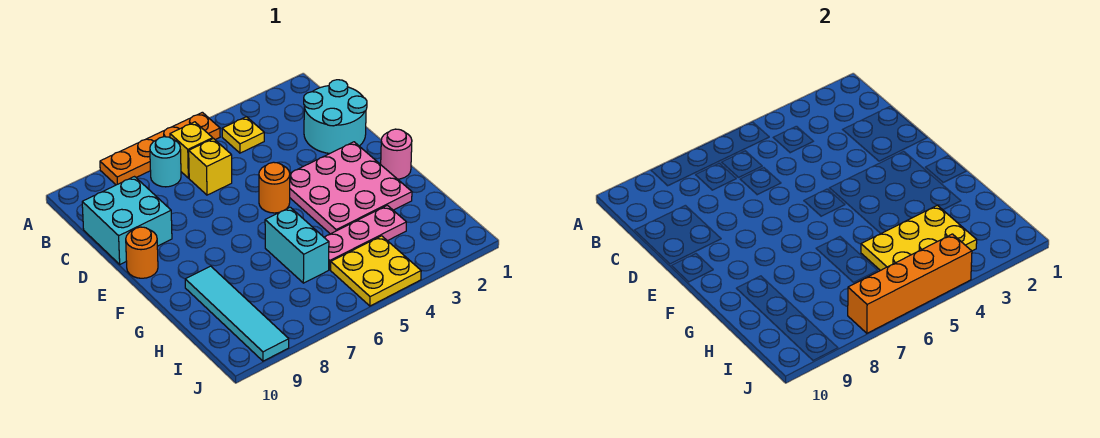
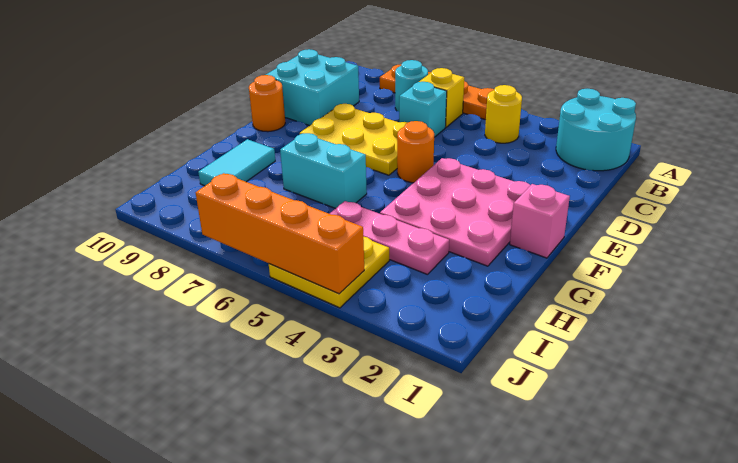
yellow 1x1 plate [222,117,264,153] -> yellow 1x1 round brick [485,85,522,143]
cyan 2x2 round brick [304,80,367,154] -> cyan 2x2 round brick moved to [556,89,636,171]
yellow 1x1 brick [189,139,232,195] -> cyan 1x1 brick [399,82,447,137]
pink 1x1 round brick [381,129,412,179] -> pink 1x1 brick [510,184,570,258]
cyan 1x2 brick [265,207,329,283] -> cyan 1x2 brick turned to [280,133,367,209]
cyan 1x4 tile [185,266,289,361] -> cyan 1x2 tile [198,139,275,186]
yellow 2x3 plate [861,205,977,271] -> yellow 2x3 plate moved to [300,104,408,175]

